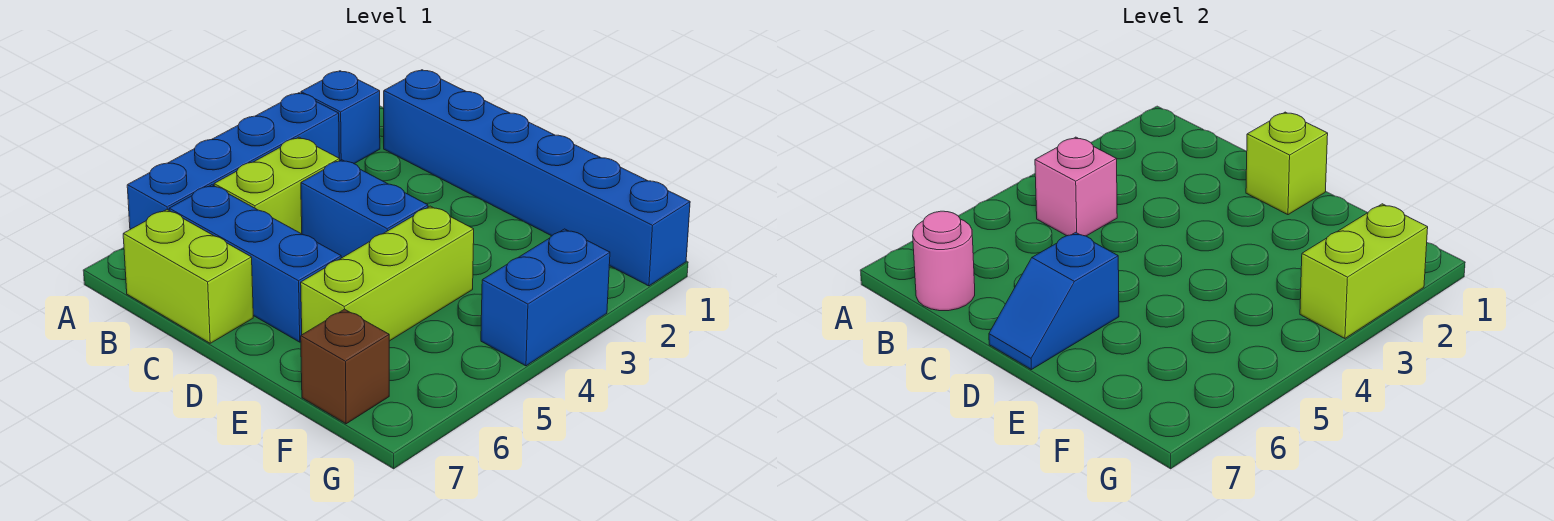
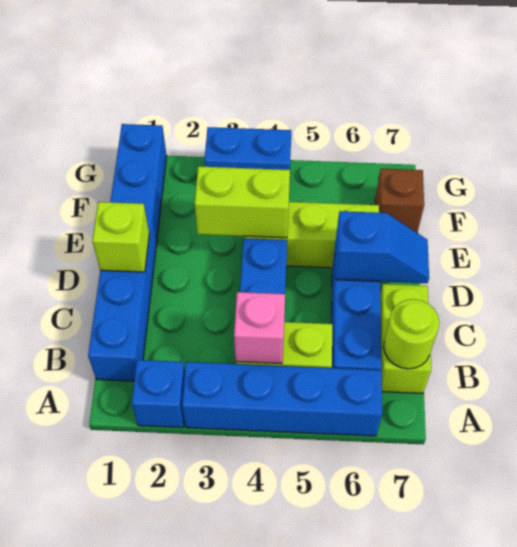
pink 1x1 round brick [913,211,975,311] -> lime 1x1 round brick [384,299,439,369]
lime 1x2 brick [1300,204,1428,338] -> lime 1x2 brick moved to [195,166,290,238]

